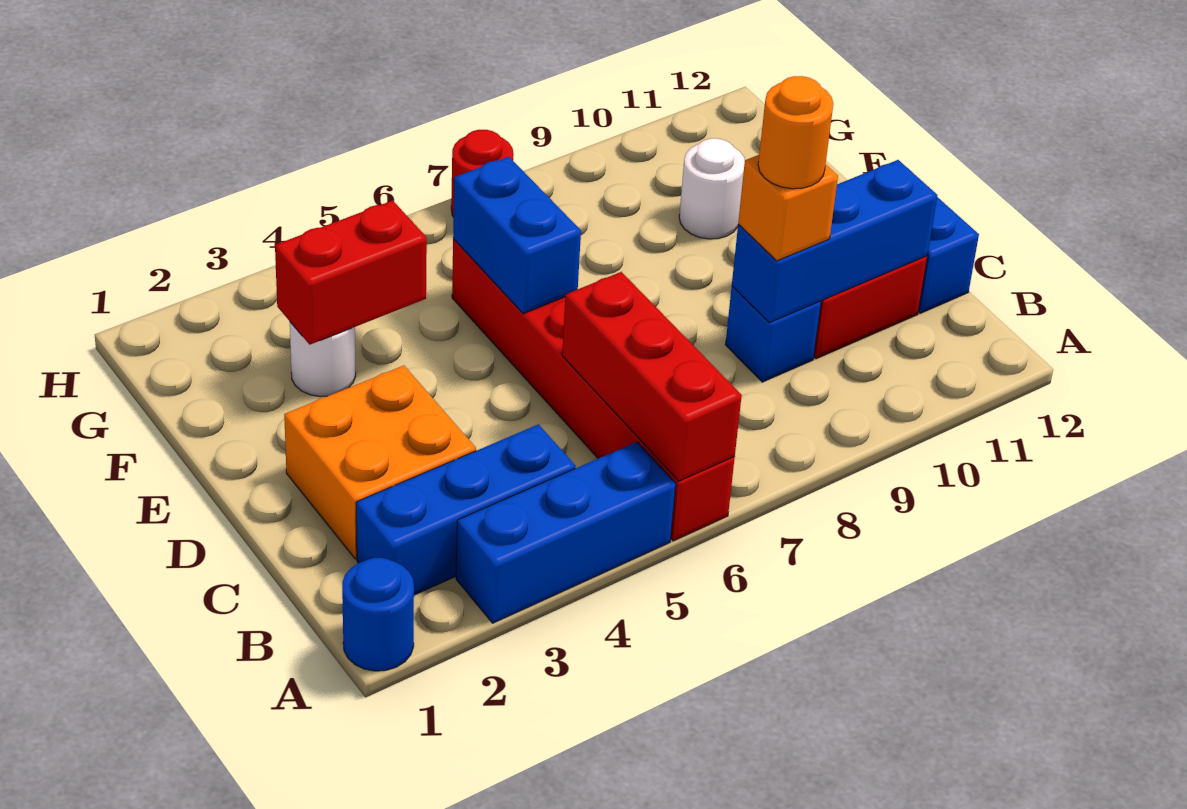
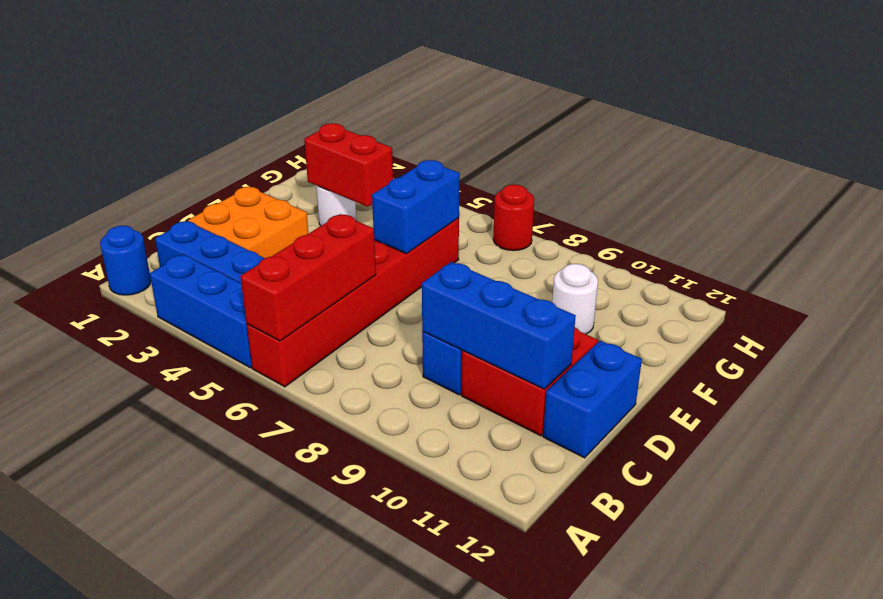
orange 1x1 brick [738,155,838,261] -> none
orange 1x1 round brick [758,76,833,189] -> none

